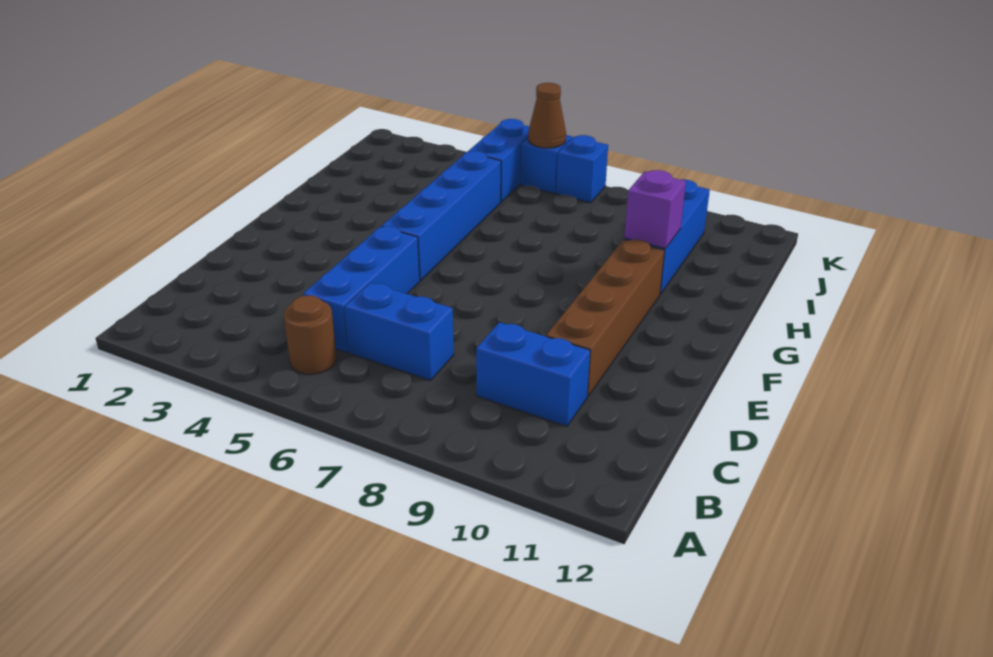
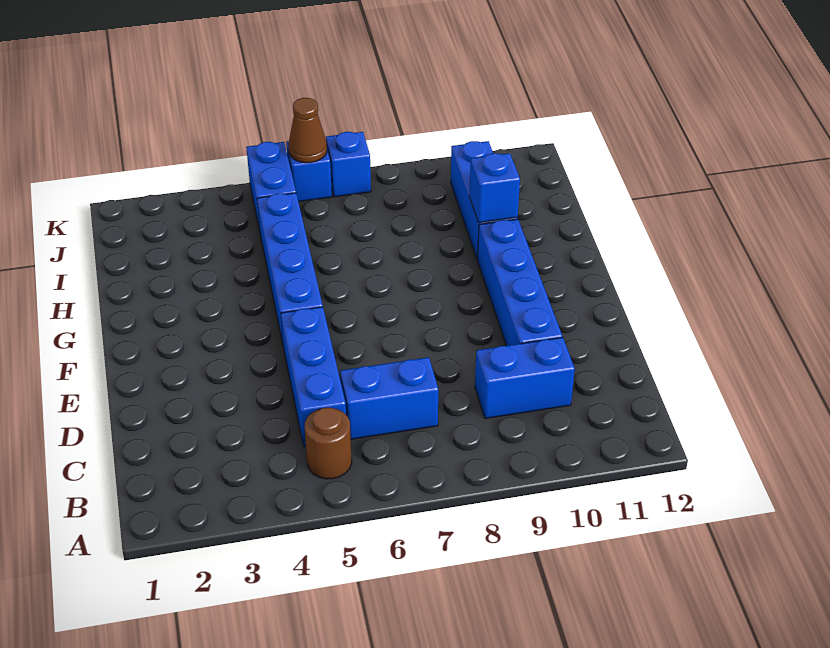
brown 1x4 brick [546,239,665,397] -> blue 1x4 brick [478,219,562,346]
purple 1x1 brick [625,170,686,248] -> blue 1x1 brick [469,153,520,223]

